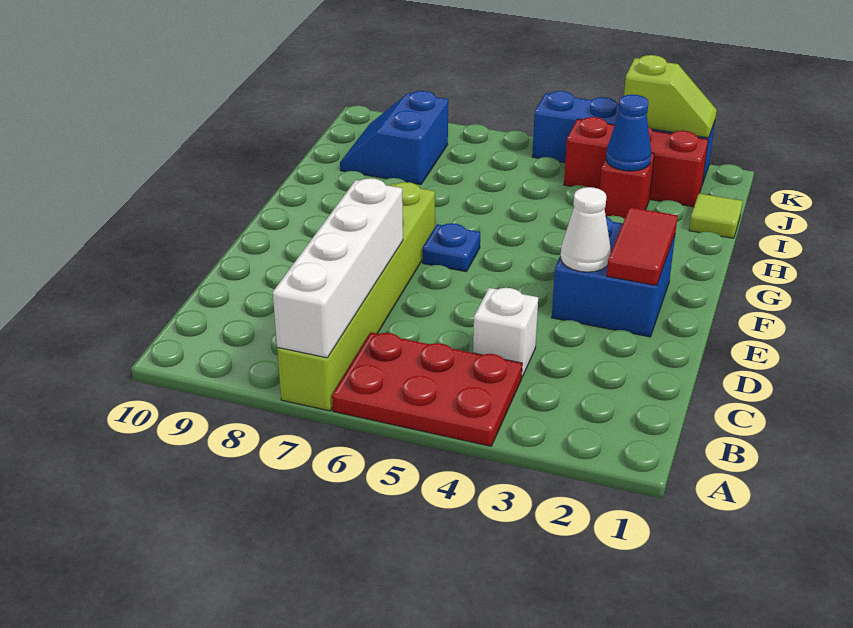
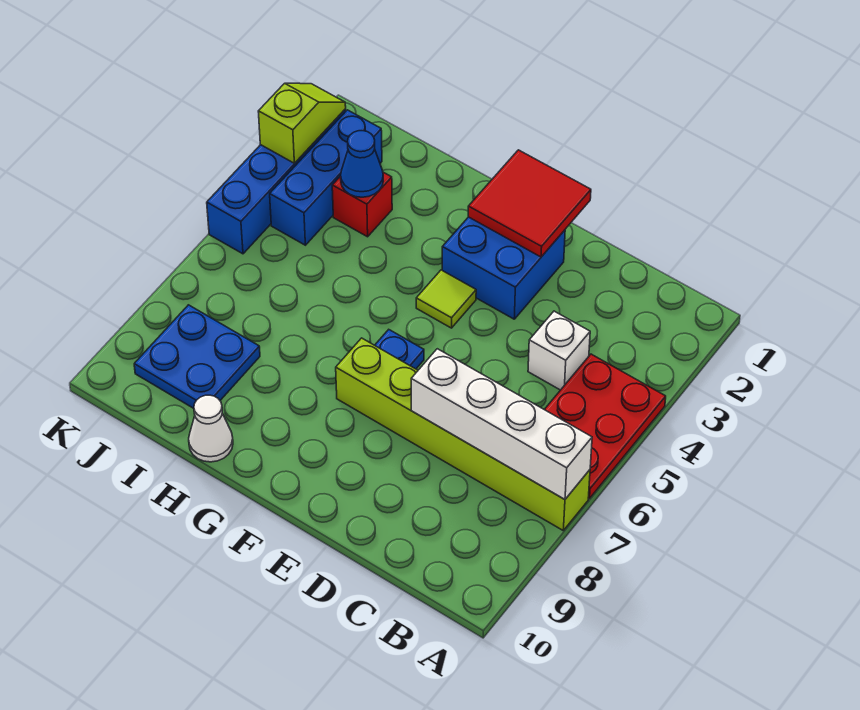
red 1x2 tile [607,207,677,285] -> red 2x2 tile [468,150,591,257]
white 1x1 cone [560,187,611,272] -> white 1x1 cone moved to [189,395,233,462]
lime 1x1 tile [689,193,743,238] -> lime 1x1 tile moved to [416,270,476,328]
blue 2x2 slope [340,91,448,185] -> blue 2x2 plate [134,305,260,408]
red 1x3 brick [564,117,708,207] -> blue 1x3 brick [270,110,382,245]

